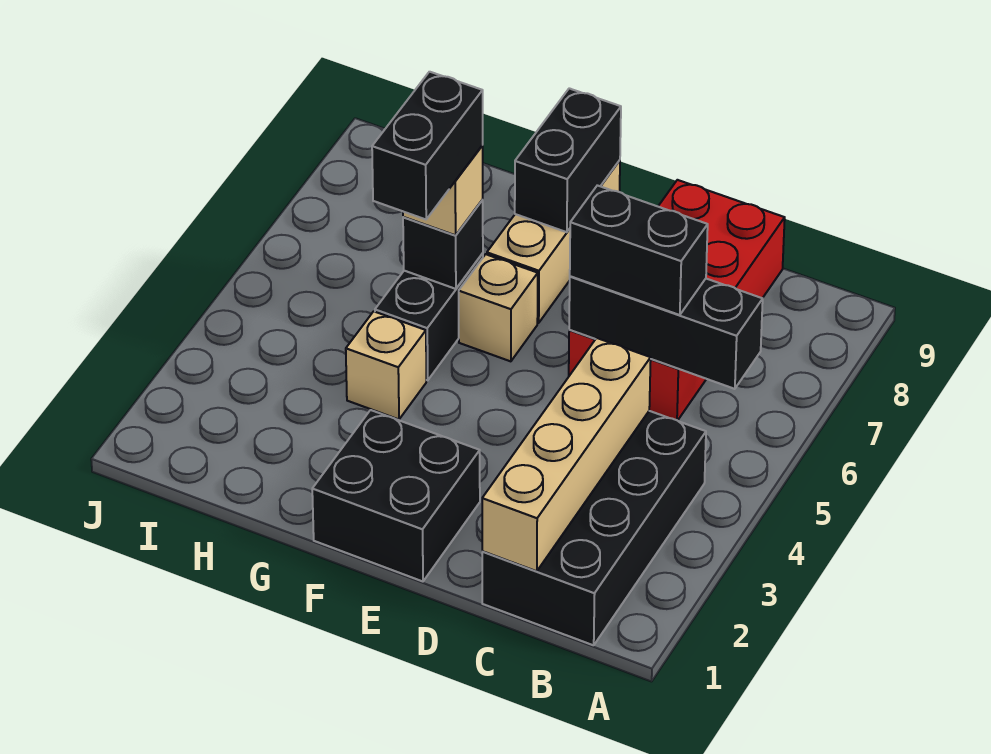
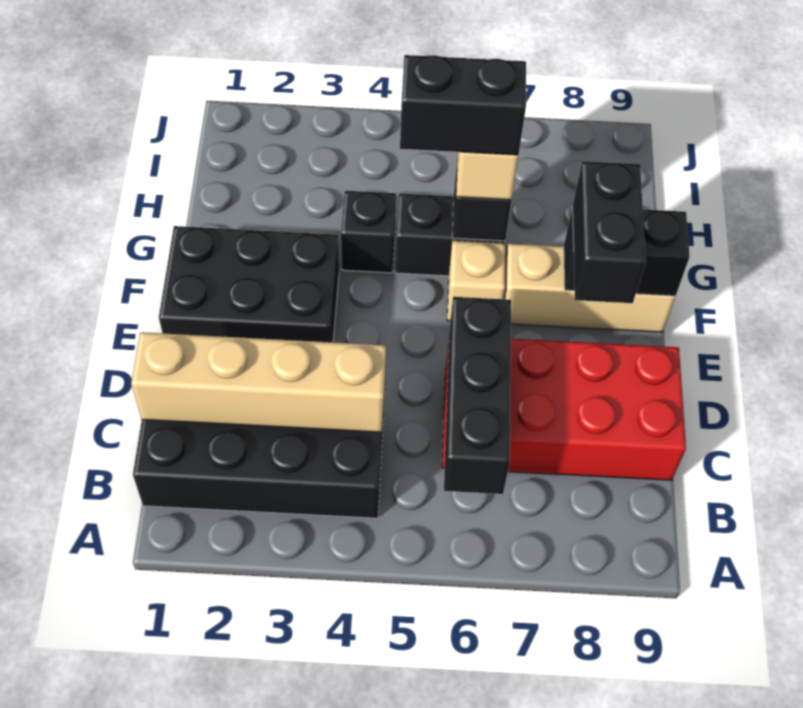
black 1x2 brick [570,185,708,315] -> black 1x2 brick moved to [573,161,646,303]
black 2x2 brick [312,410,480,581] -> black 2x3 brick [159,226,339,342]
tan 1x1 brick [346,311,426,419] -> black 1x1 brick [341,191,396,273]

